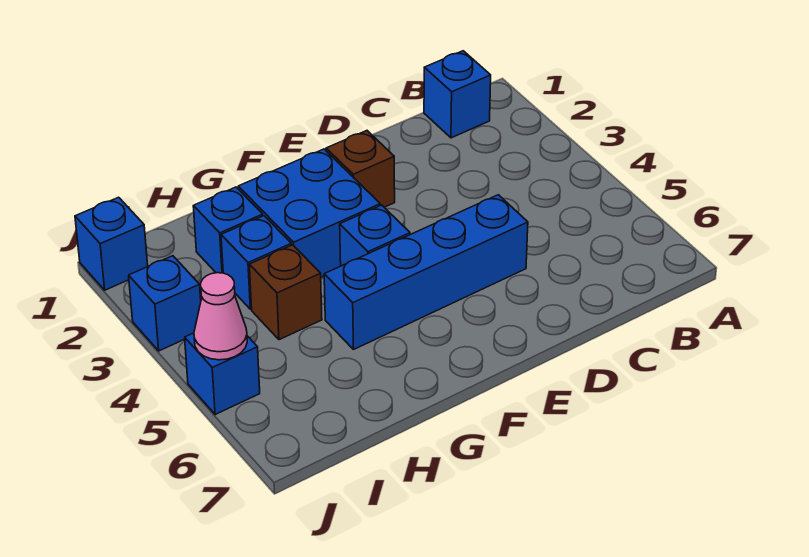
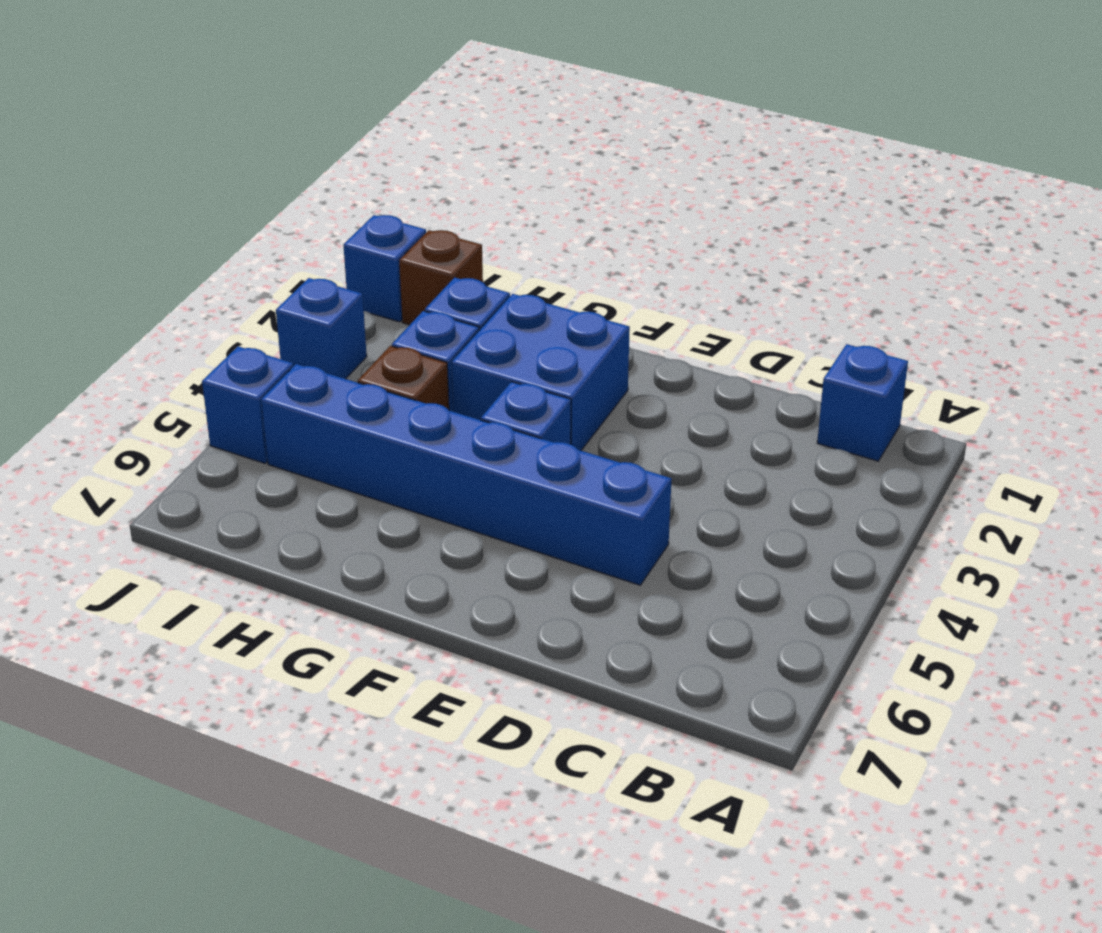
blue 1x4 brick [324,195,528,349] -> blue 1x6 brick [261,364,672,585]
brown 1x1 brick [326,131,395,207] -> brown 1x1 brick moved to [399,230,483,325]
pink 1x1 cone [194,273,247,360] -> none

